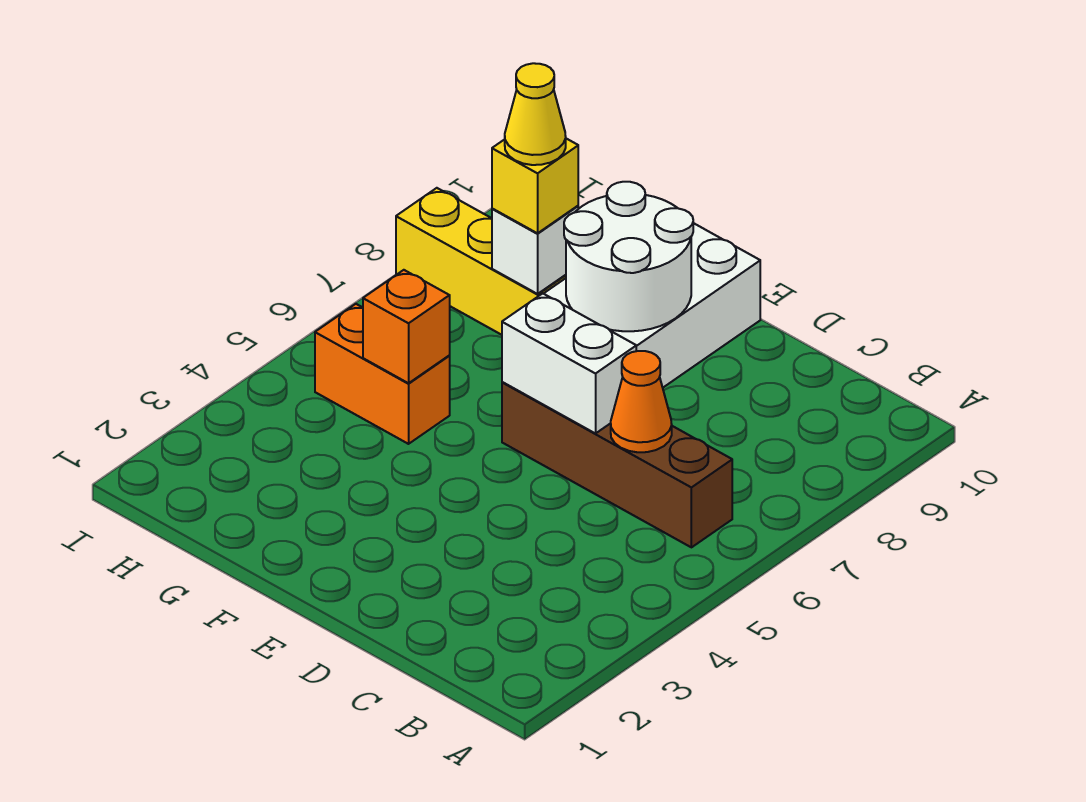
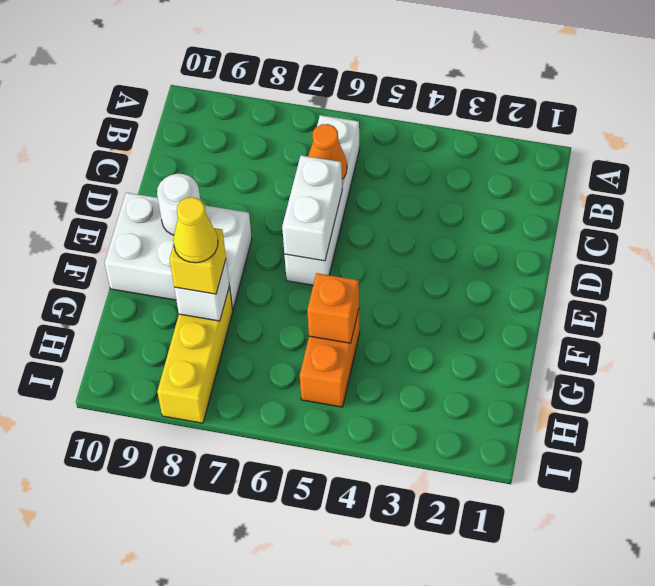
brown 1x4 brick [502,382,732,547] -> white 1x4 brick [284,115,360,285]
white 2x2 round brick [564,182,693,331] -> white 1x1 round brick [157,174,200,235]

